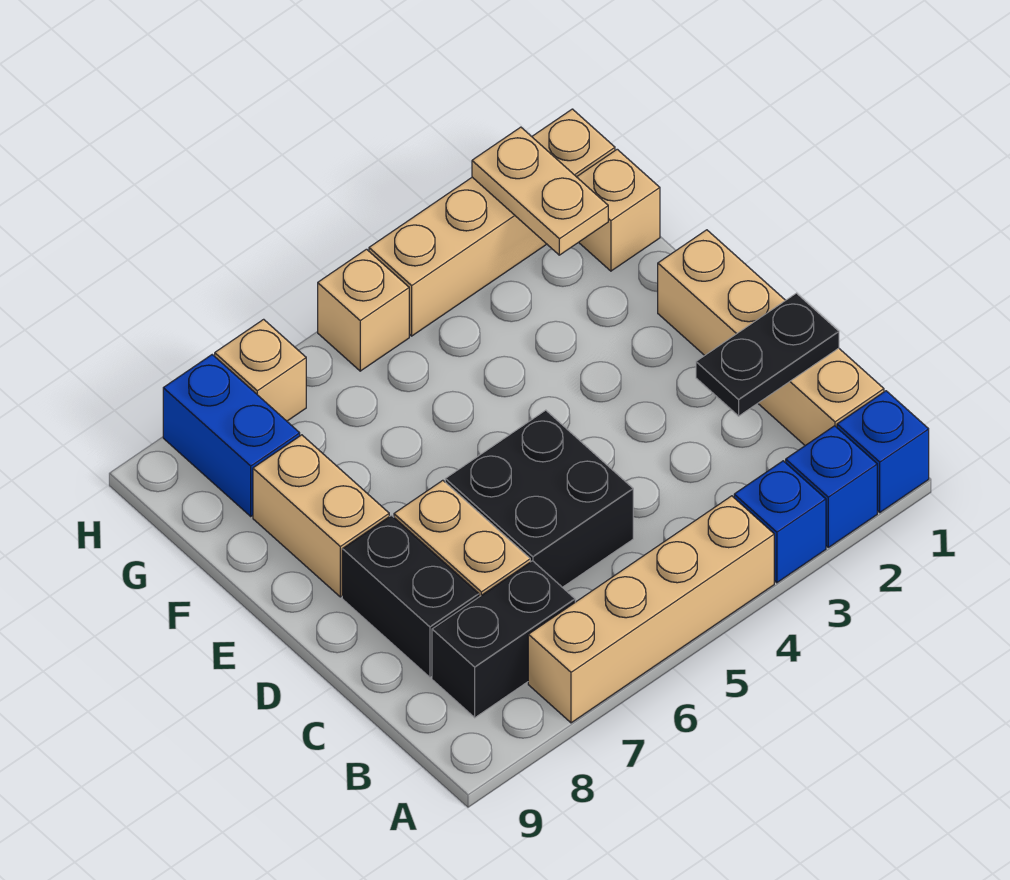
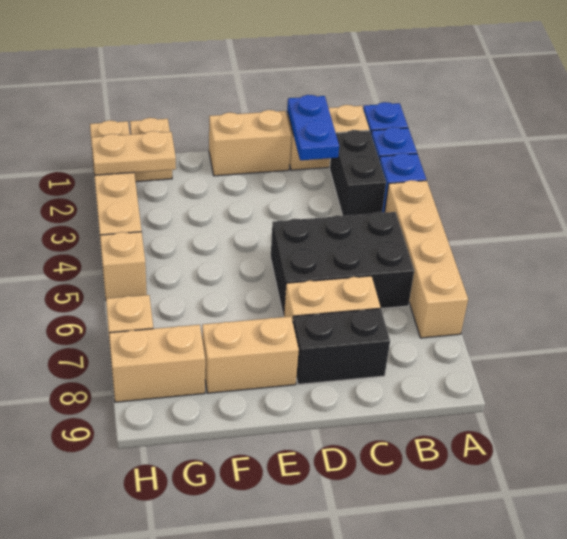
black 1x2 brick [432,561,575,718] -> black 1x2 brick moved to [330,130,386,216]
black 1x2 plate [696,293,839,416] -> blue 1x2 plate [287,95,339,160]
black 2x2 brick [445,410,633,587] -> black 2x3 brick [271,212,414,317]
blue 1x2 brick [163,355,300,516] -> tan 1x2 brick [109,325,205,402]

